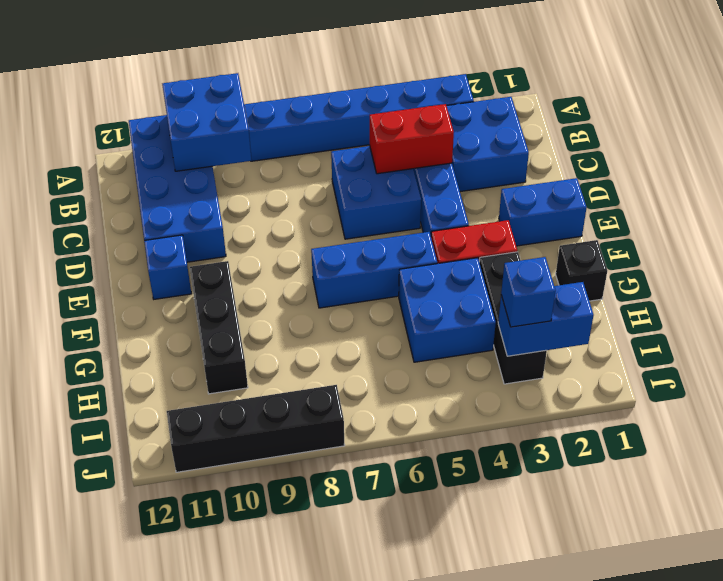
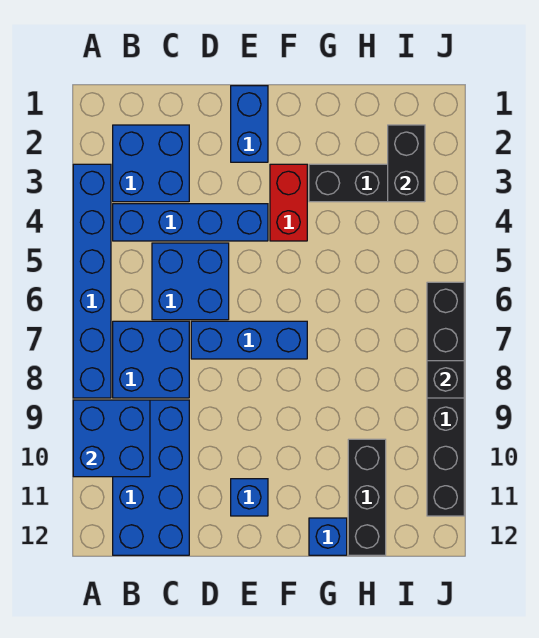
blue 2x4 brick [129,115,226,262] -> blue 2x4 brick turned to [113,400,189,555]
red 1x2 brick [370,104,454,174] -> none
blue 1x3 brick [311,232,437,308] -> blue 1x3 brick turned to [191,321,307,359]
black 1x3 brick [190,261,248,394] -> black 1x3 brick turned to [348,439,386,555]
black 1x1 brick [556,240,607,301] -> black 1x1 brick moved to [427,361,464,398]
blue 2x2 brick [399,258,496,362] -> blue 2x2 brick moved to [113,321,189,398]
blue 1x2 brick [498,282,594,356] -> black 1x2 brick [388,125,425,202]
blue 1x1 brick [501,257,556,327] -> blue 1x1 brick moved to [309,518,347,555]
black 1x4 brick [167,385,345,472] -> black 1x6 brick [427,282,464,516]

